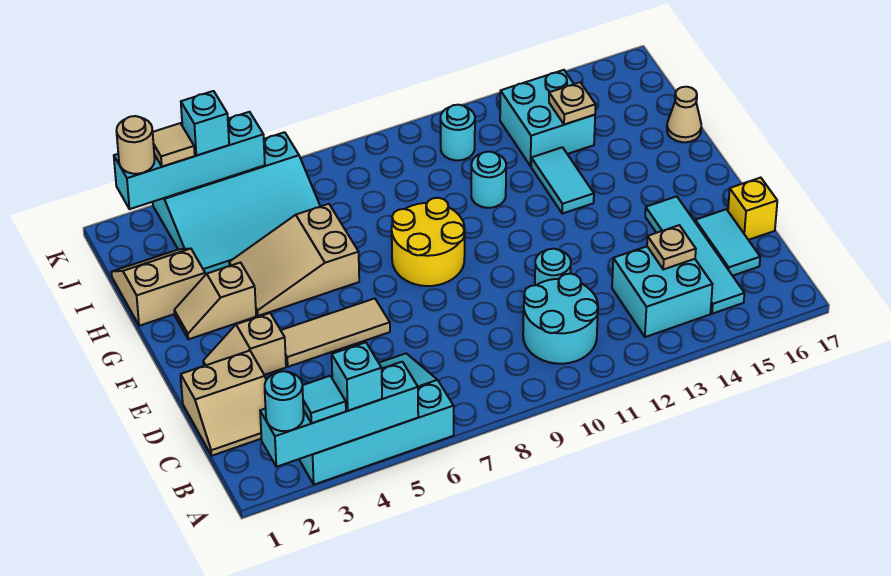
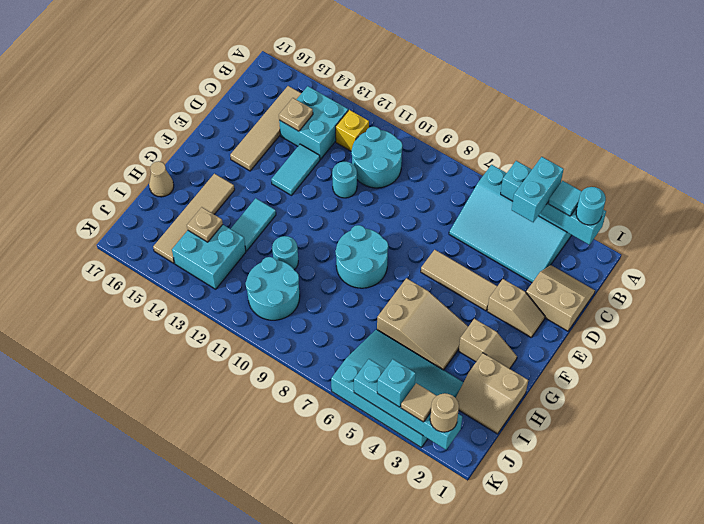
cyan 1x1 brick [332,342,382,411] -> cyan 1x2 brick [512,157,563,222]
cyan 1x4 tile [645,196,744,314] -> tan 1x4 tile [230,86,301,171]
cyan 1x2 tile [695,209,760,276] -> cyan 1x2 tile moved to [271,144,320,195]
yellow 1x1 brick [728,178,777,240] -> yellow 1x1 brick moved to [336,110,369,151]
yellow 2x2 round brick [392,198,465,286] -> cyan 2x2 round brick [335,225,388,288]
none -> tan 1x4 tile [153,174,235,263]
cyan 1x1 round brick [440,105,475,160] -> cyan 2x2 round brick [246,257,300,320]

